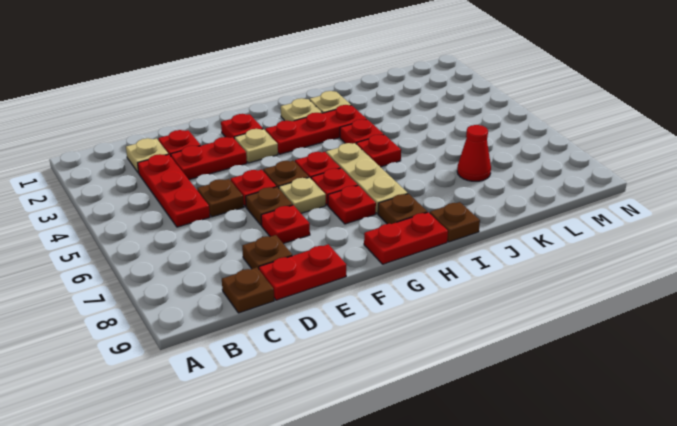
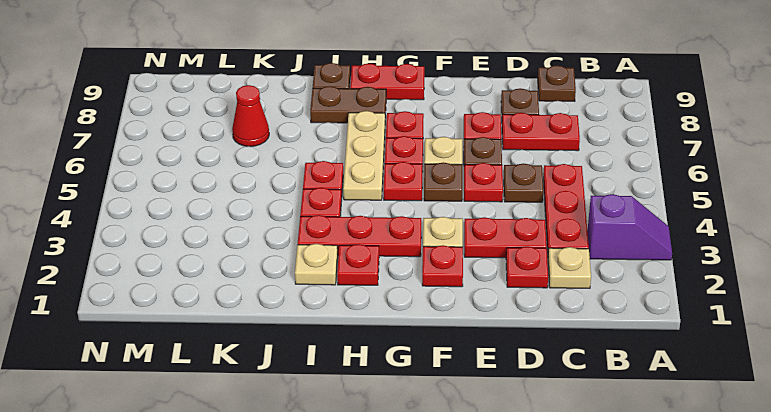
none -> purple 1x2 slope [587,194,672,260]
red 1x2 plate [259,244,346,300] -> red 1x2 plate moved to [502,113,580,151]
tan 1x1 plate [281,98,322,121] -> red 1x1 plate [337,244,379,285]
brown 1x1 plate [378,194,427,224] -> brown 1x2 plate [310,86,386,123]

